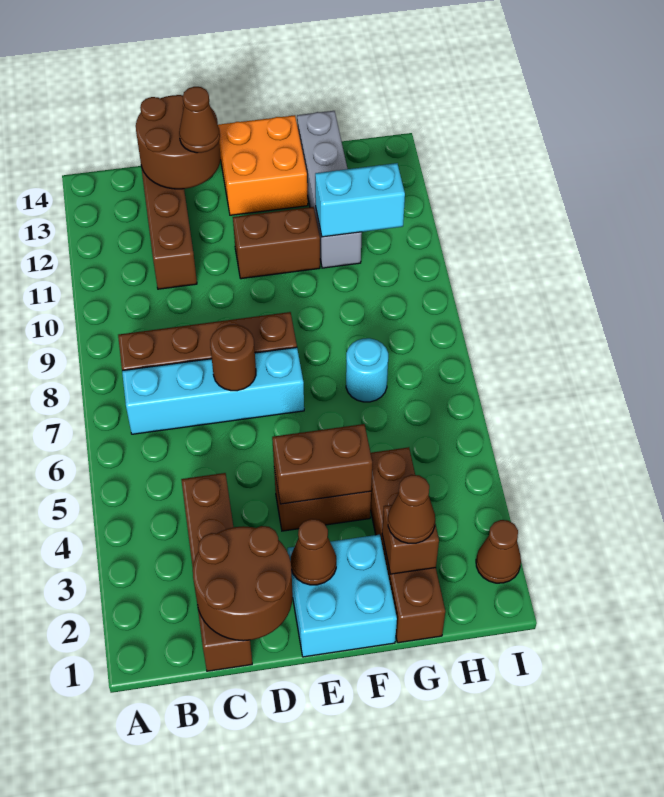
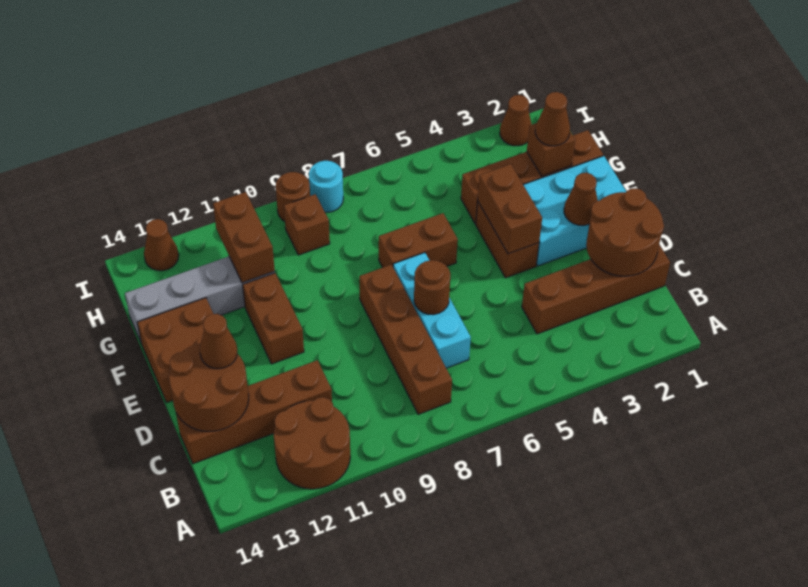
none -> brown 2x2 round brick [274,397,350,489]
cyan 1x4 brick [122,347,304,434] -> cyan 1x3 brick [393,253,471,368]
cyan 2x2 brick [288,535,397,657] -> cyan 2x3 brick [523,156,626,266]
orange 2x2 brick [218,115,308,215] -> brown 2x2 brick [137,298,213,402]
none -> brown 1x2 brick [379,213,458,268]
cyan 1x1 round brick [346,338,388,402] -> cyan 1x1 round brick moved to [309,161,343,212]
cyan 1x2 brick [315,163,405,237] -> brown 1x2 brick [213,192,275,283]
none -> brown 1x1 brick [284,194,330,255]
none -> brown 1x1 round brick [276,172,310,221]
none -> brown 1x1 cone [144,219,179,271]

